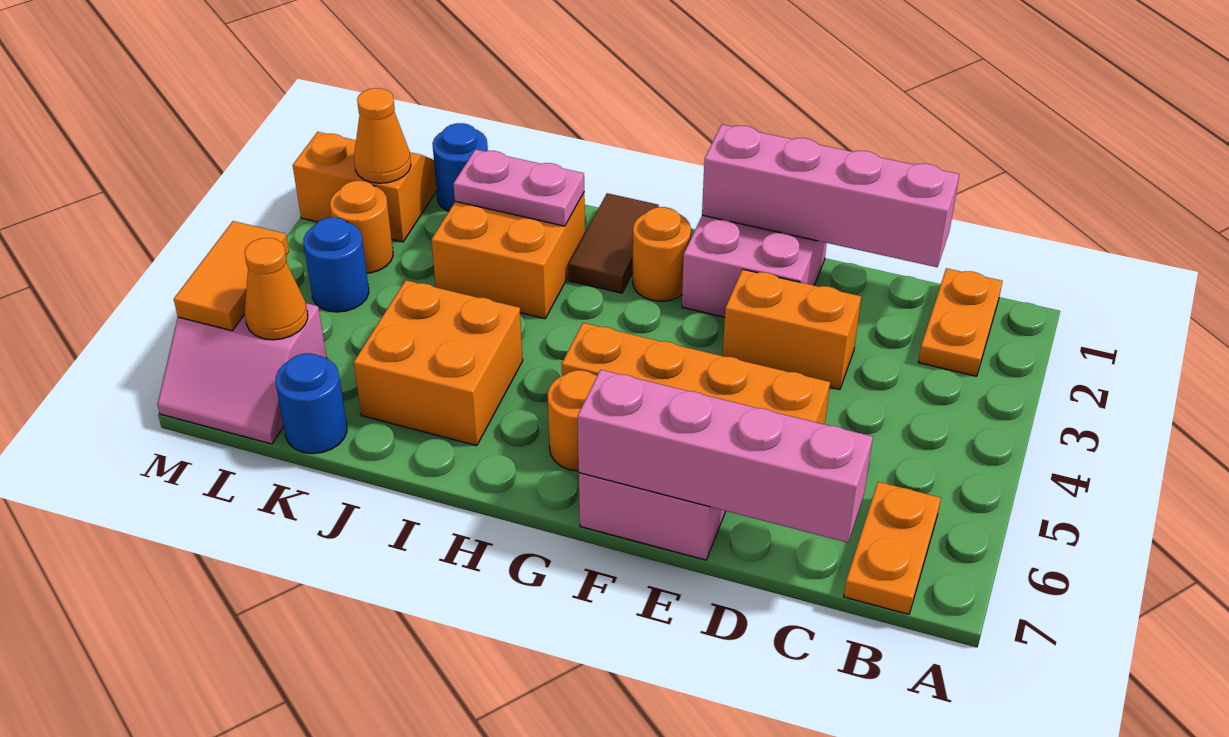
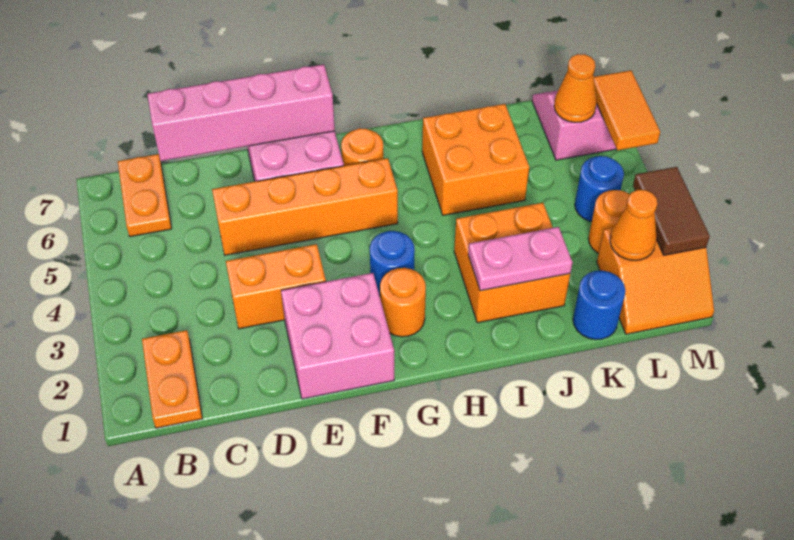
pink 1x4 brick [702,125,959,267] -> none
brown 1x2 tile [569,193,659,293] -> brown 1x2 tile moved to [633,167,710,255]
blue 1x1 round brick [276,353,347,454] -> blue 1x1 round brick moved to [370,231,415,295]

